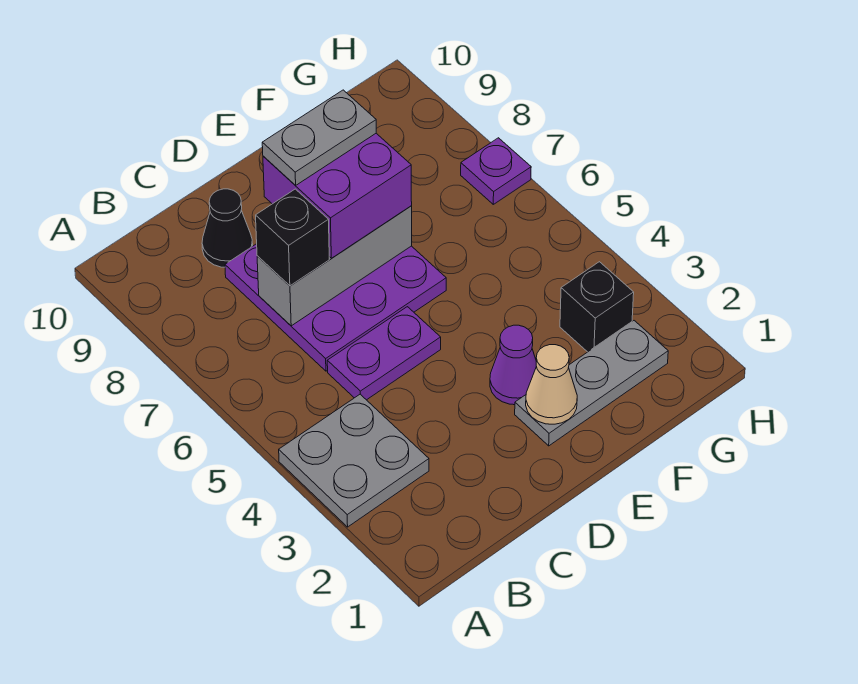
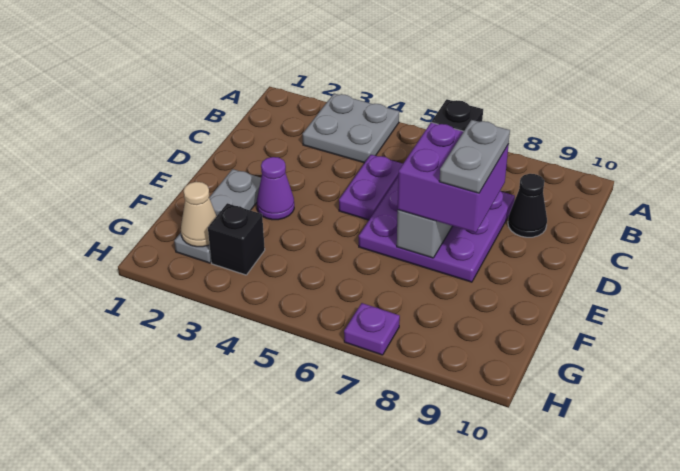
tan 1x1 cone [526,345,577,424] -> tan 1x1 cone moved to [181,182,217,247]

